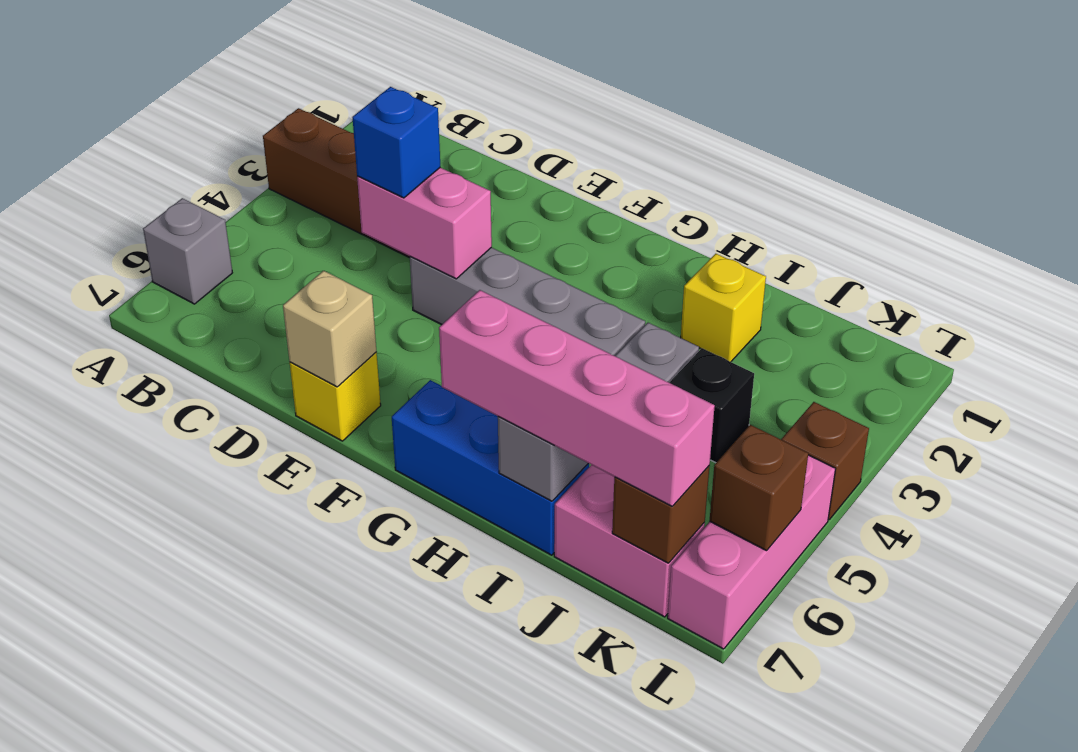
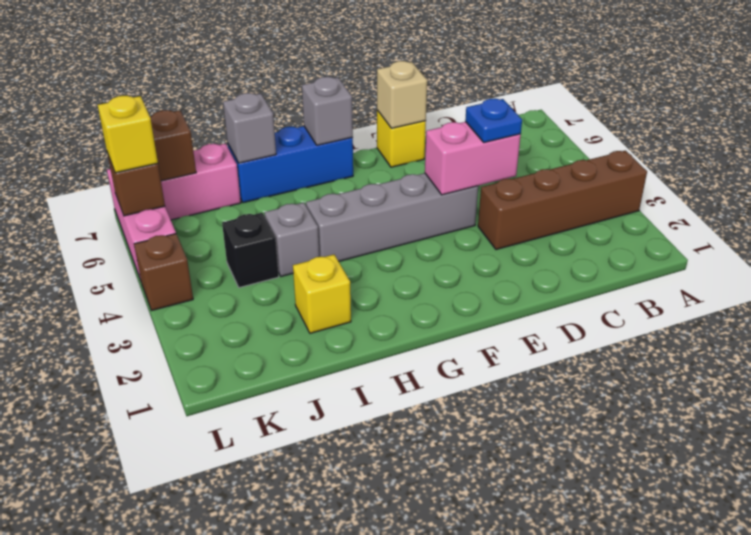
grey 1x1 brick [143,198,232,304] -> grey 1x1 brick moved to [302,77,353,145]
blue 1x1 brick [352,87,440,198] -> blue 1x1 plate [465,98,522,142]
pink 1x4 brick [439,290,715,506] -> none
none -> yellow 1x1 brick [98,96,158,173]

